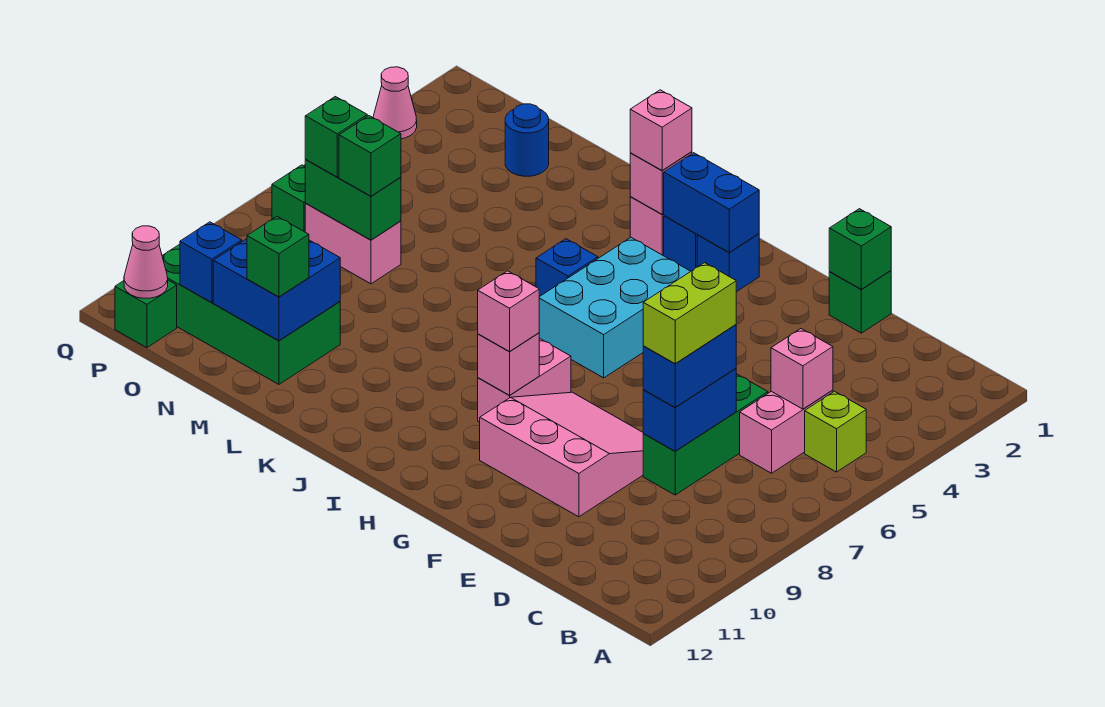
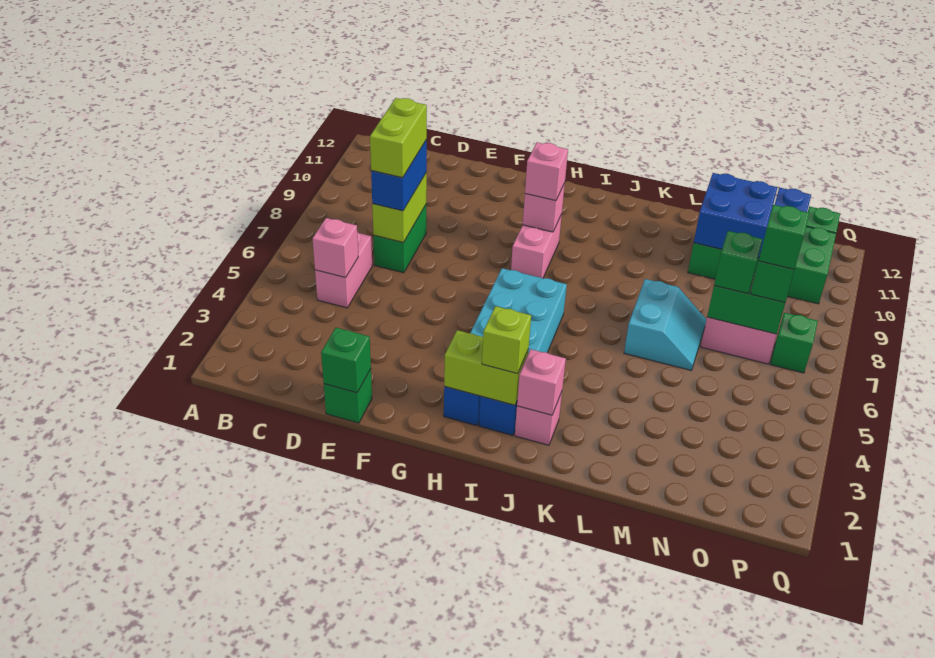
lime 1x1 brick [805,391,866,472] -> lime 1x1 brick moved to [482,306,531,374]
green 1x3 brick [643,374,768,495] -> green 1x2 brick [373,205,426,273]
blue 1x2 brick [643,368,736,451] -> lime 1x2 brick [372,172,427,243]
pink 3x3 slope [480,392,644,517] -> none
blue 1x2 brick [664,153,759,253] -> lime 1x2 brick [444,330,528,405]
pink 1x1 brick [630,90,692,171] -> none
blue 1x1 brick [536,239,598,297] -> none
none -> cyan 2x2 slope [624,279,707,370]
green 1x1 brick [247,216,309,297] -> green 1x1 brick moved to [759,205,809,269]
blue 1x1 round brick [505,104,549,176] -> none
pink 1x1 cone [124,226,168,298] -> none
pink 1x1 cone [373,67,417,139] -> none

